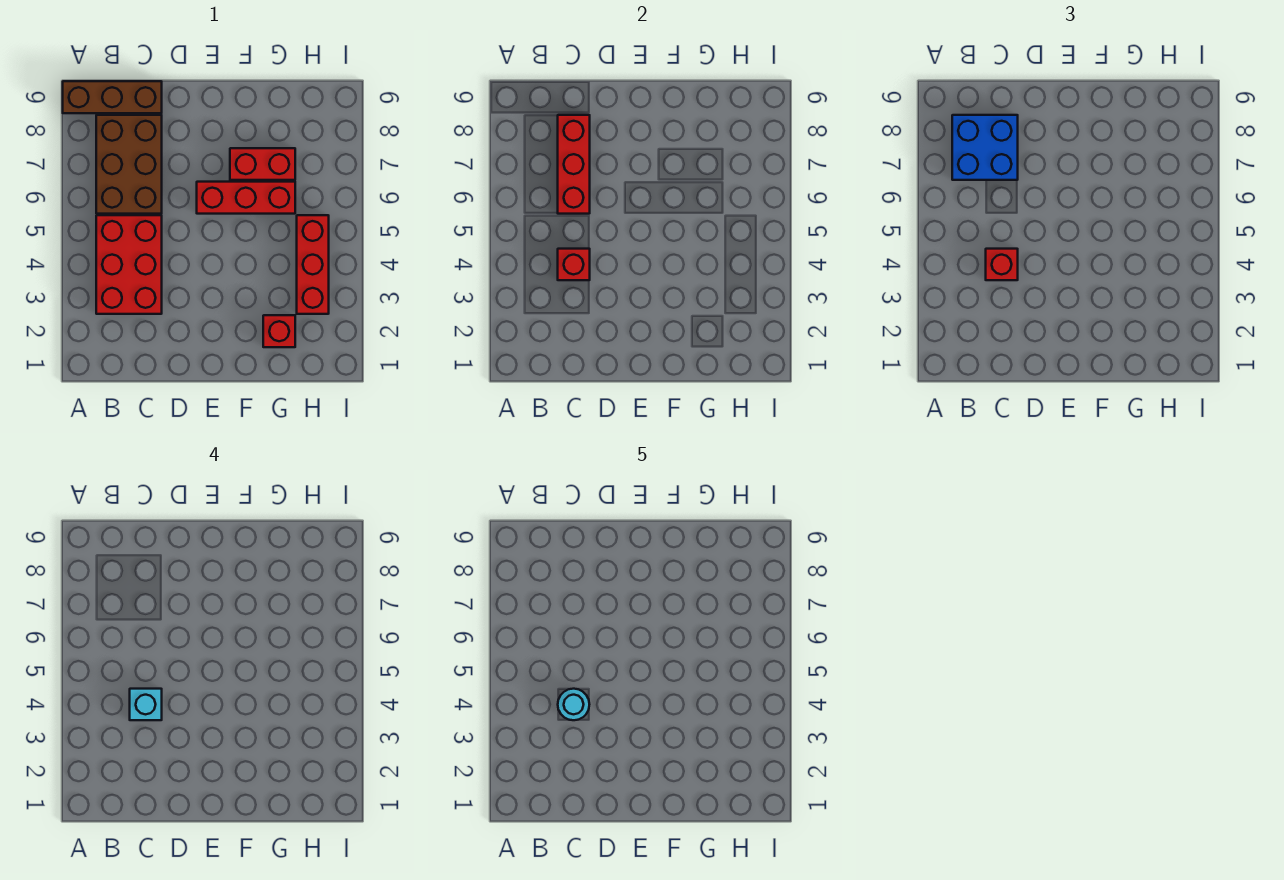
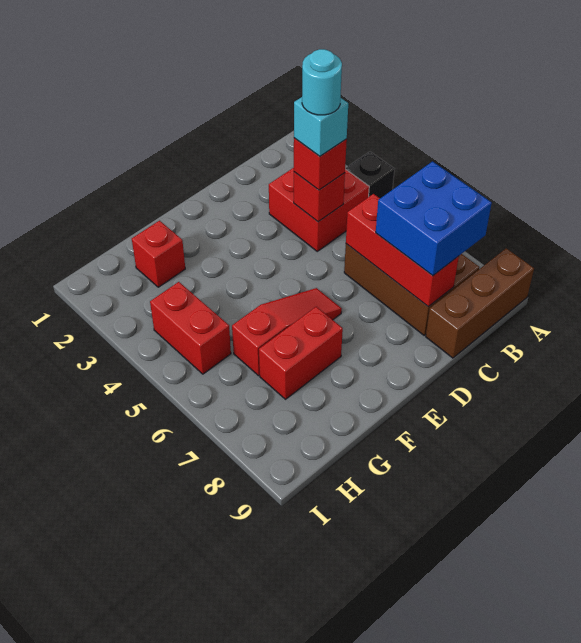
none -> black 1x1 brick [346,152,394,198]
red 2x3 brick [96,215,162,314] -> red 2x2 brick [269,168,369,251]
red 1x3 brick [197,182,295,214] -> red 1x3 slope [232,288,342,376]
red 1x3 brick [297,215,329,314] -> red 1x2 brick [150,282,231,374]

